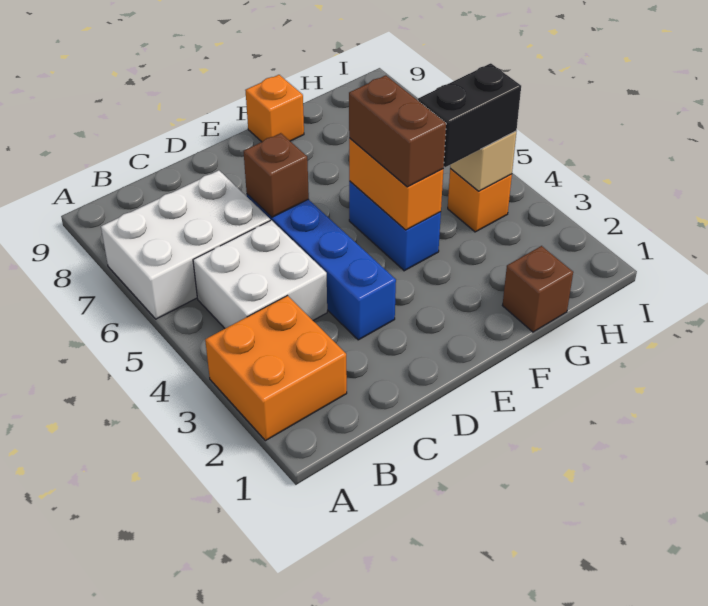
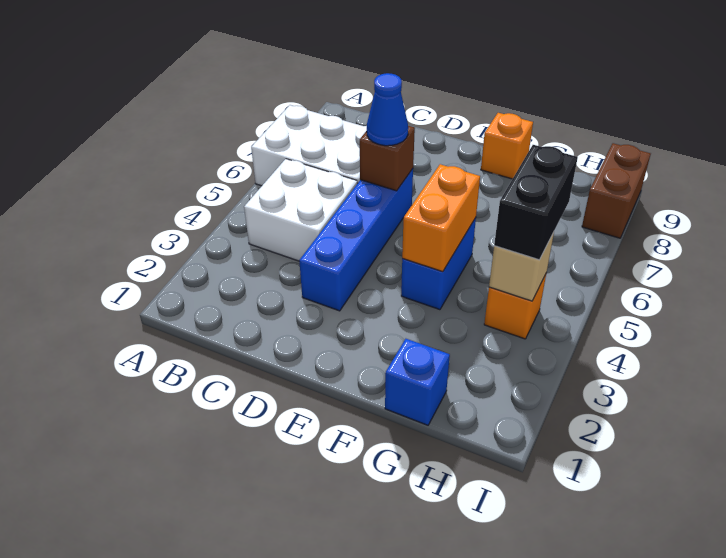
orange 2x2 brick [205,296,347,441] -> none
none -> blue 1x1 cone [367,73,408,146]
brown 1x2 brick [349,75,446,187] -> brown 1x2 brick moved to [582,143,651,238]
brown 1x1 brick [502,246,573,332] -> blue 1x1 brick [385,339,450,425]
black 1x2 brick [418,63,521,167] -> black 1x2 brick turned to [494,145,578,260]

